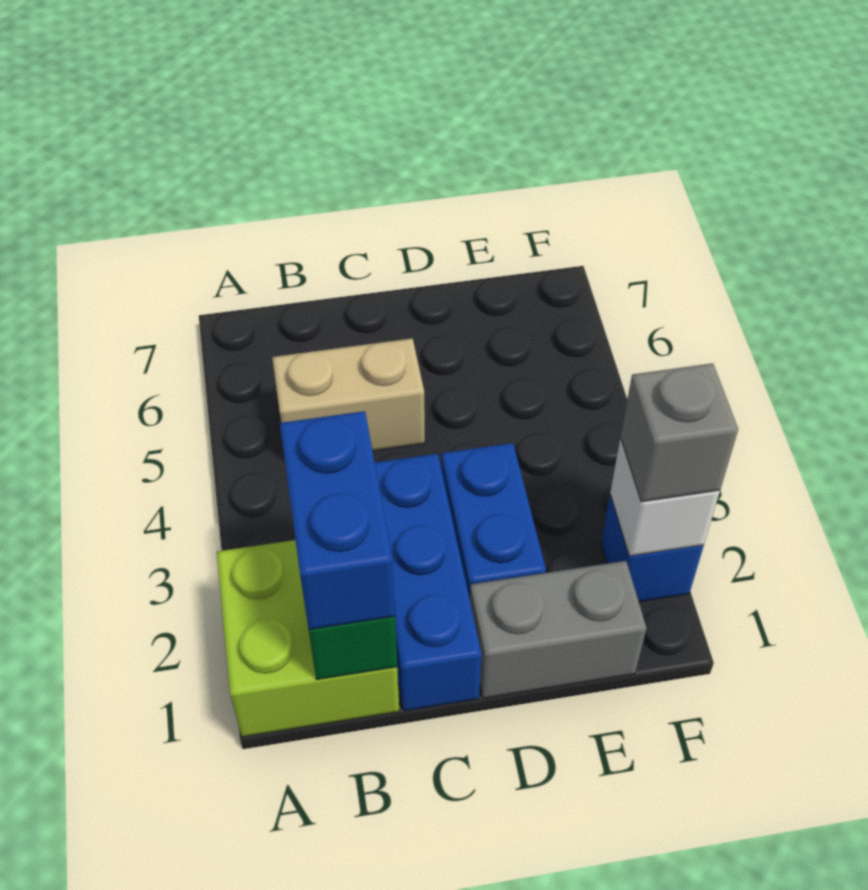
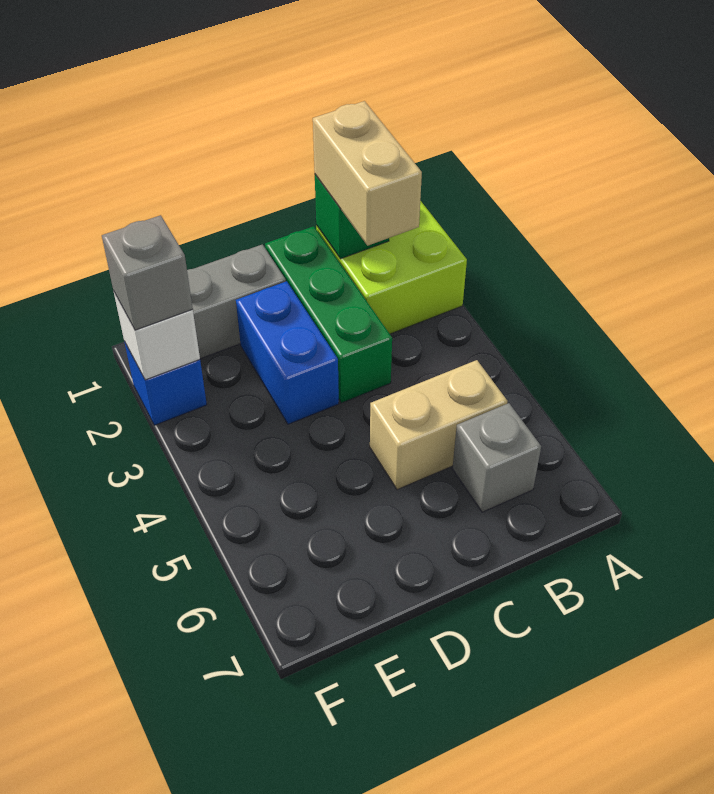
blue 1x2 brick [280,411,395,630] -> tan 1x2 brick [313,101,422,246]
none -> grey 1x1 brick [452,403,541,512]
blue 1x3 brick [375,454,482,711] -> green 1x3 brick [265,226,392,403]

